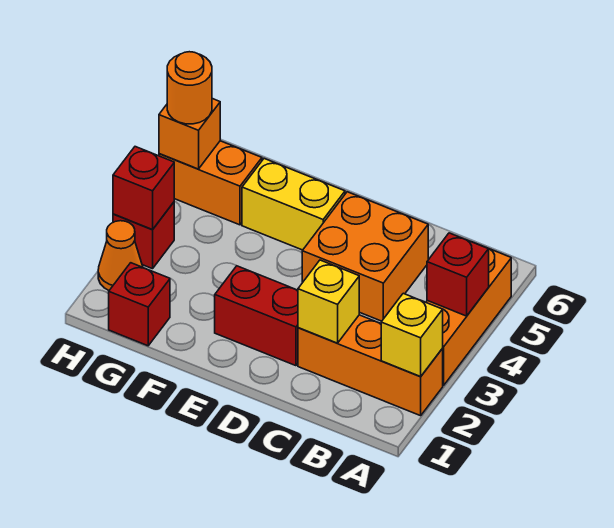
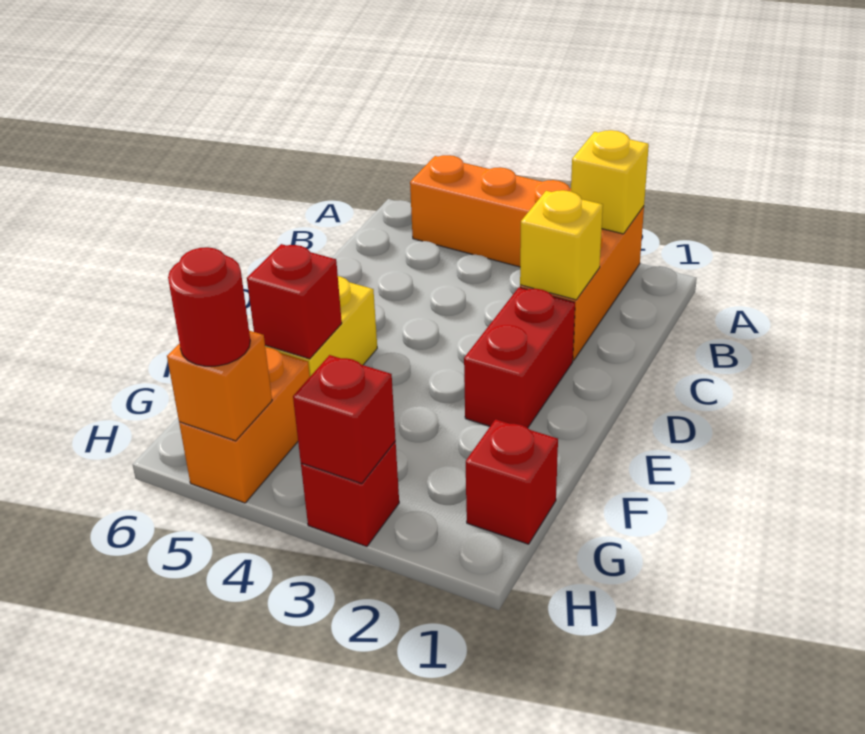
red 1x1 brick [427,233,489,316] -> red 1x1 brick moved to [247,244,342,359]
orange 2x2 brick [302,192,428,321] -> none
orange 1x1 cone [98,221,143,290] -> none
orange 1x1 round brick [167,52,212,124] -> red 1x1 round brick [168,247,250,366]

